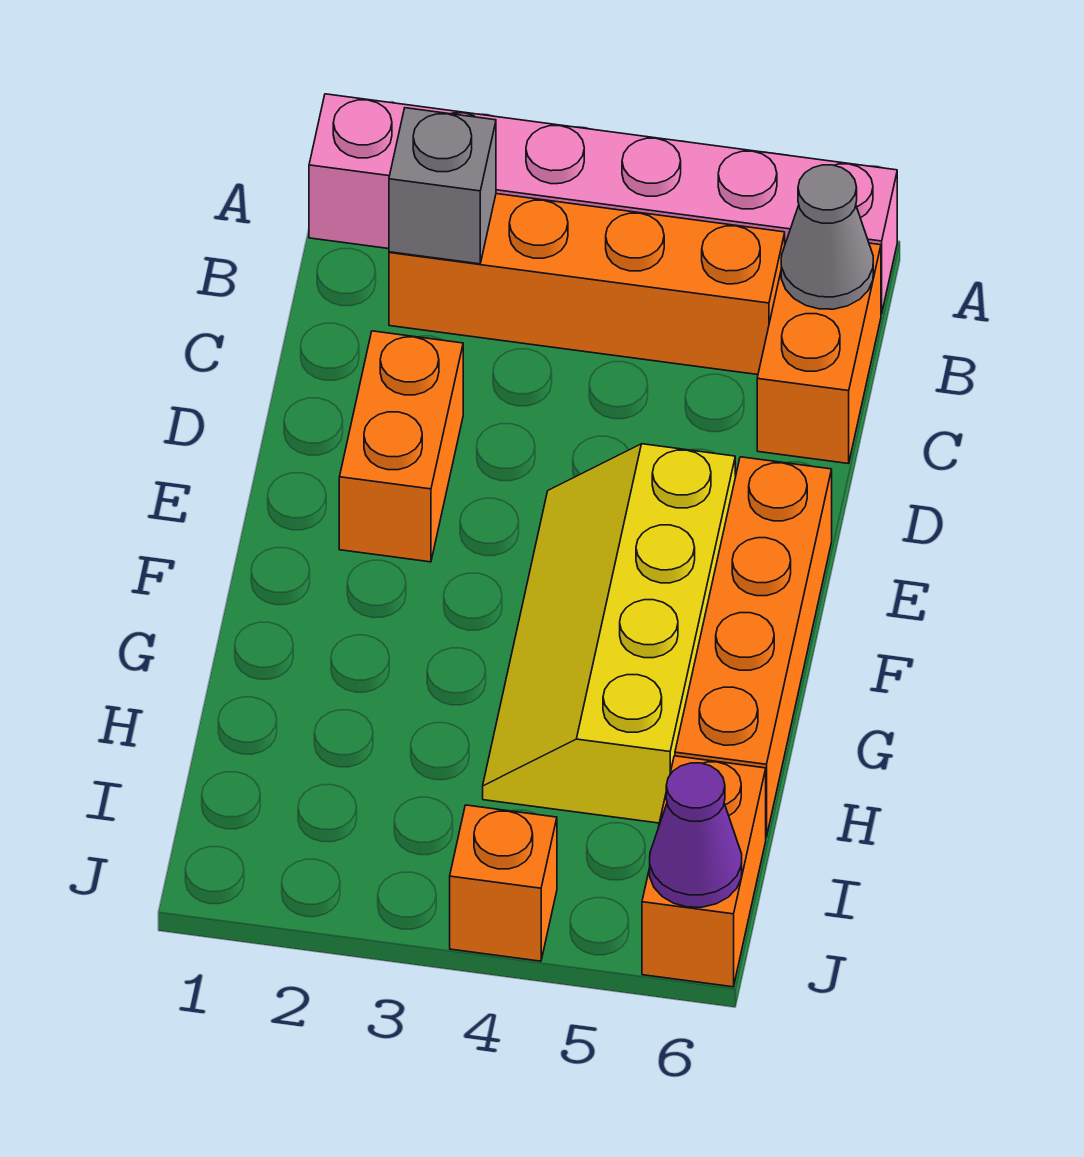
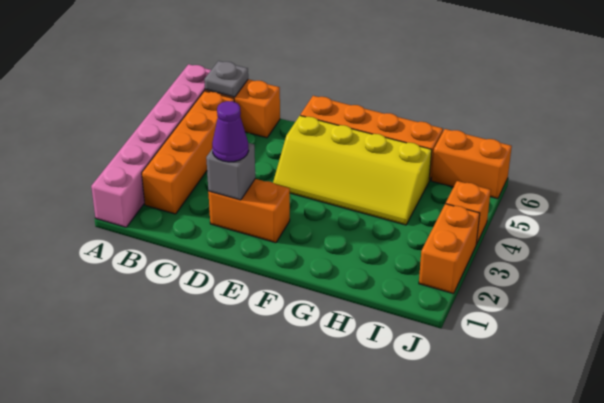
grey 1x1 brick [389,108,496,264] -> grey 1x1 brick moved to [206,143,255,200]
grey 1x1 cone [781,165,873,309] -> grey 1x1 plate [204,61,248,97]
none -> orange 1x2 brick [419,204,480,294]
purple 1x1 cone [650,763,742,907] -> purple 1x1 cone moved to [212,101,249,162]

